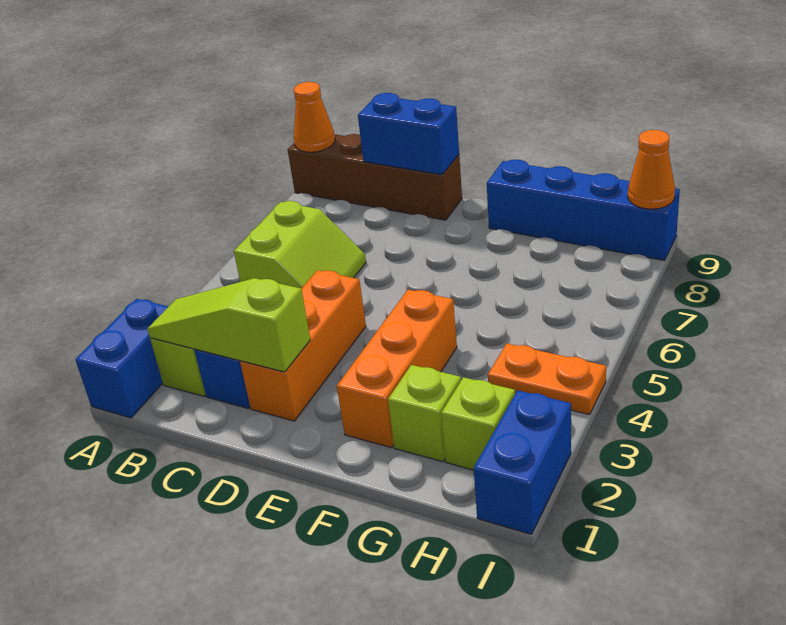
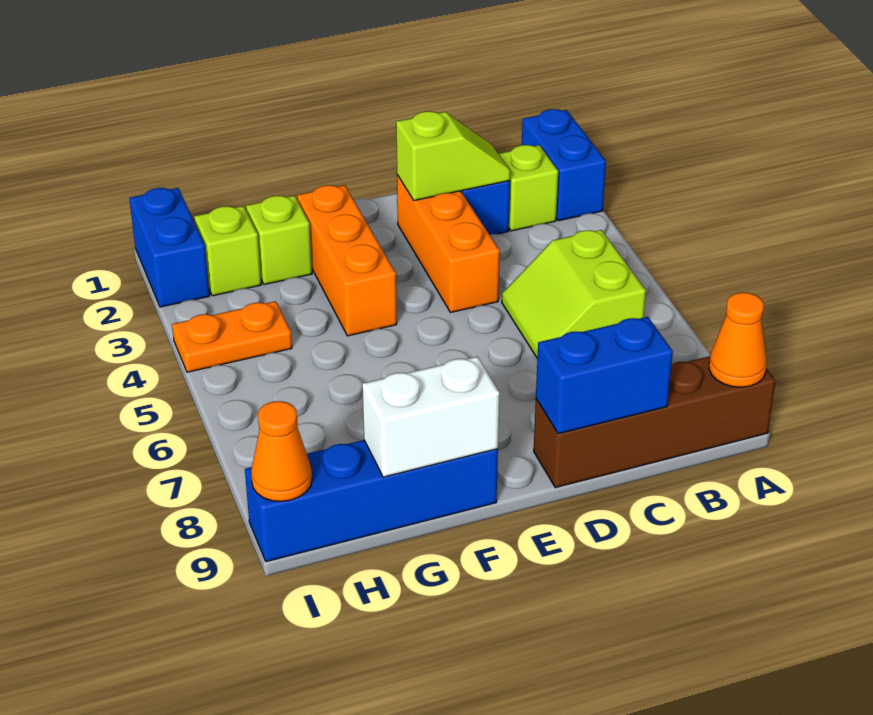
lime 1x3 slope [147,278,310,372] -> lime 1x2 slope [396,111,510,201]
none -> white 1x2 brick [362,357,499,477]

